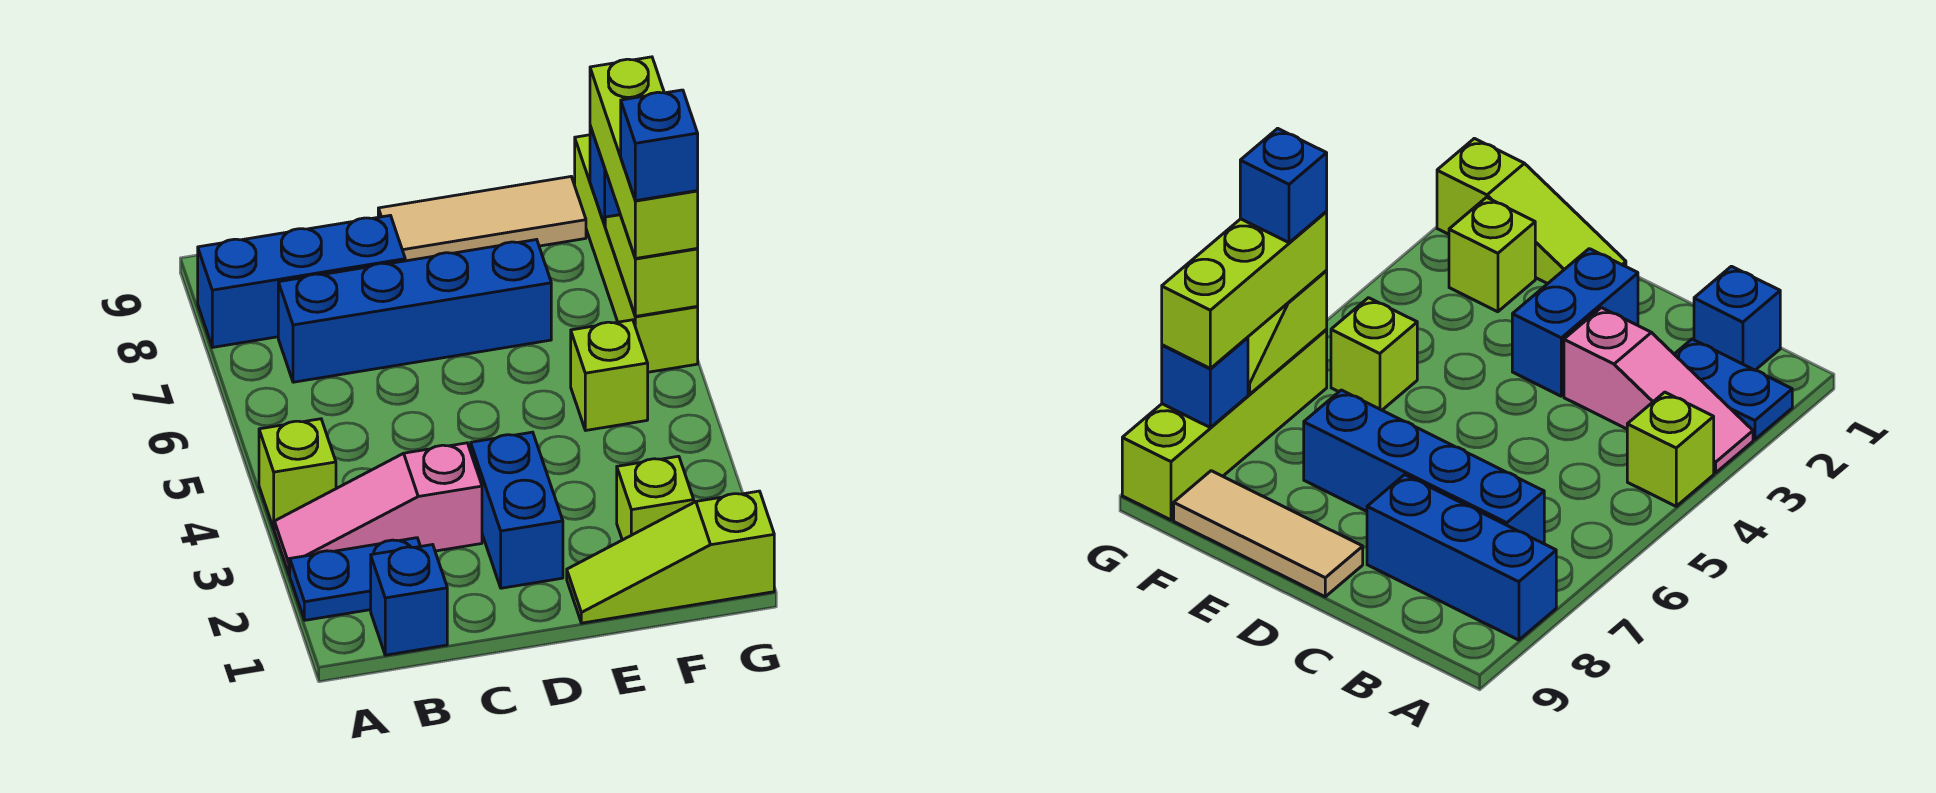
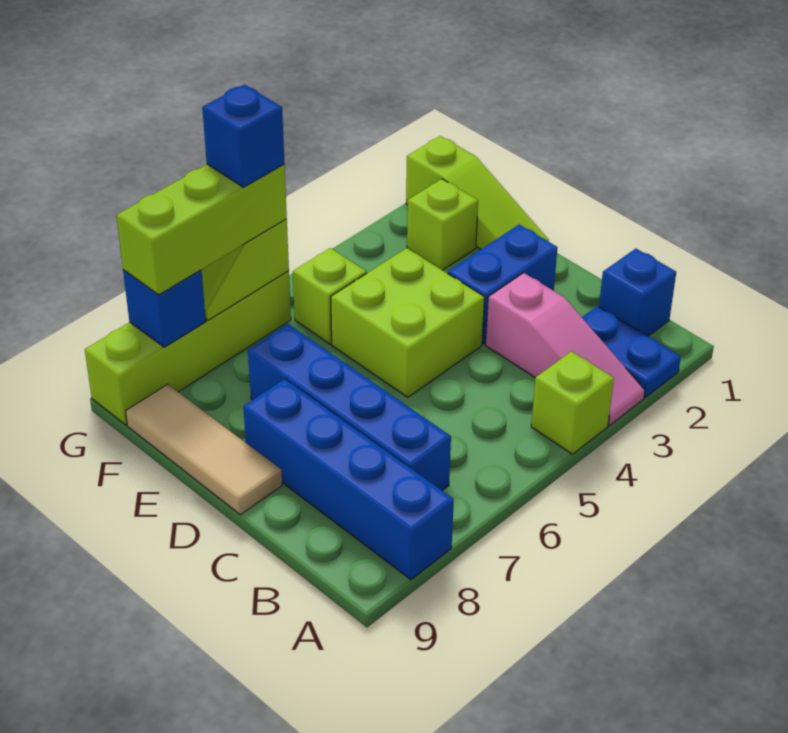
blue 1x3 brick [198,215,405,347] -> blue 1x4 brick [243,379,454,580]
none -> lime 2x2 brick [331,248,485,397]

